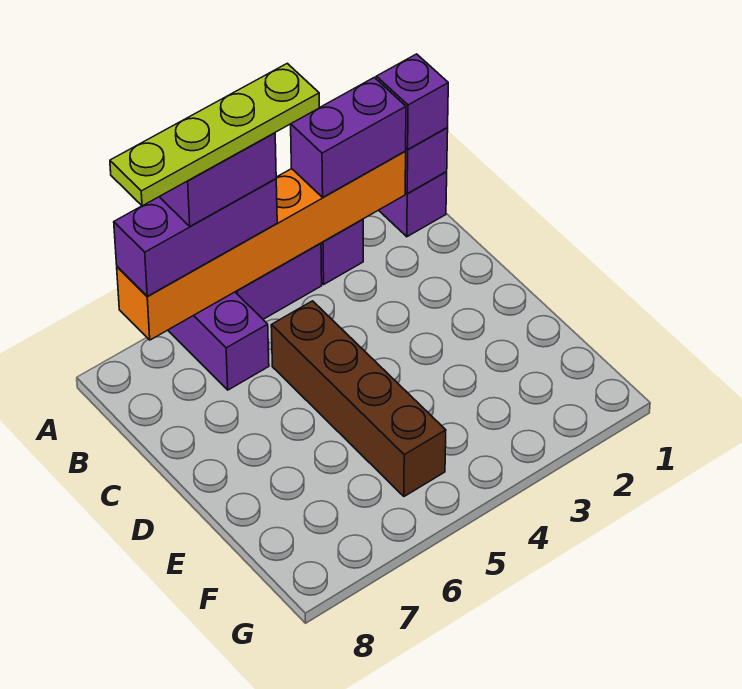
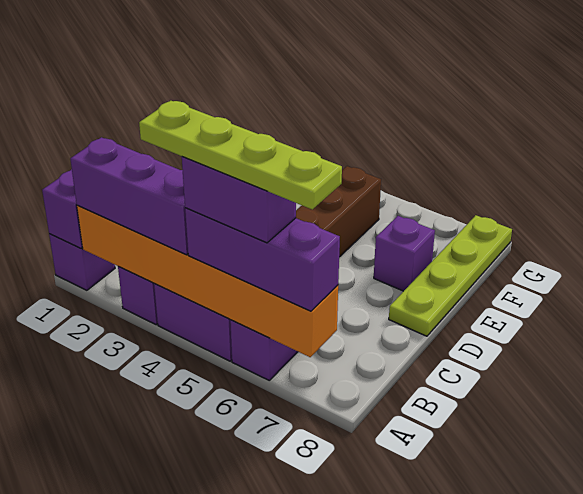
purple 1x1 brick [376,54,448,150] -> purple 1x1 brick moved to [374,216,435,291]
purple 1x2 brick [291,77,406,197] -> purple 1x3 brick [70,137,188,255]
none -> lime 1x4 plate [389,215,512,336]

